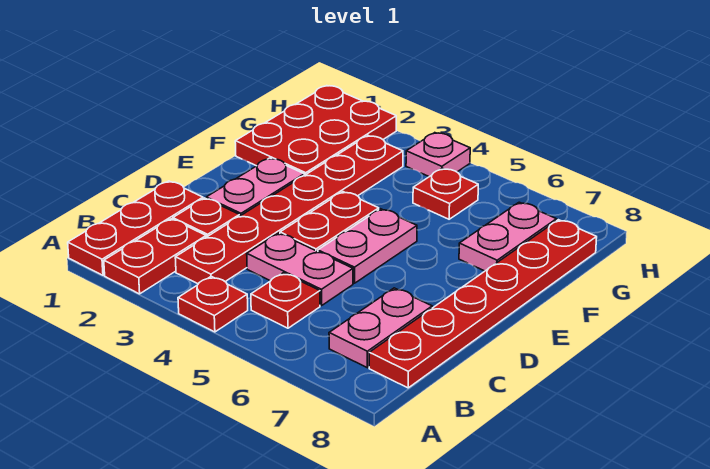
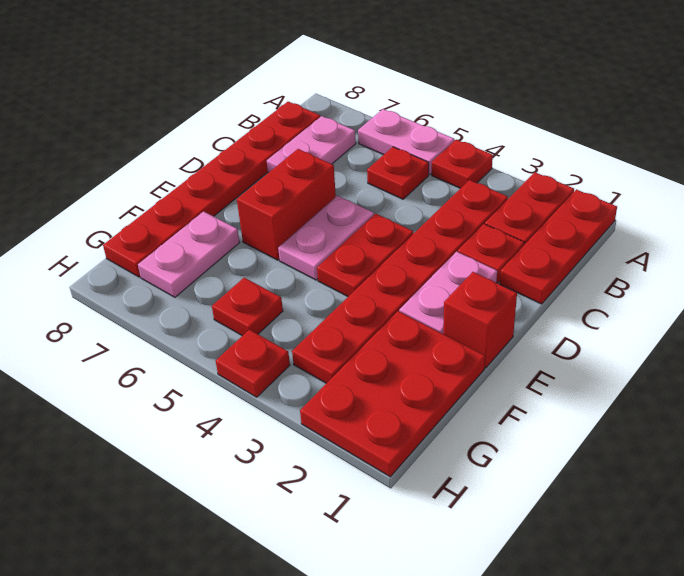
pink 1x2 plate [247,233,353,306] -> pink 1x2 plate moved to [358,109,454,175]
none -> red 1x2 brick [237,149,336,260]
none -> red 1x1 brick [443,272,517,368]
pink 1x1 plate [406,133,470,177] -> red 1x1 plate [216,330,290,397]

